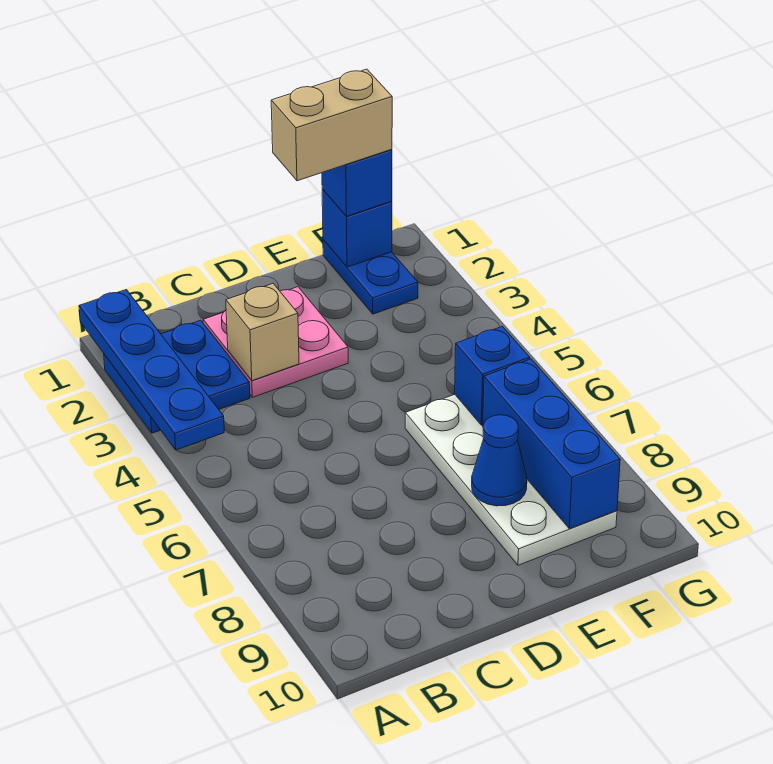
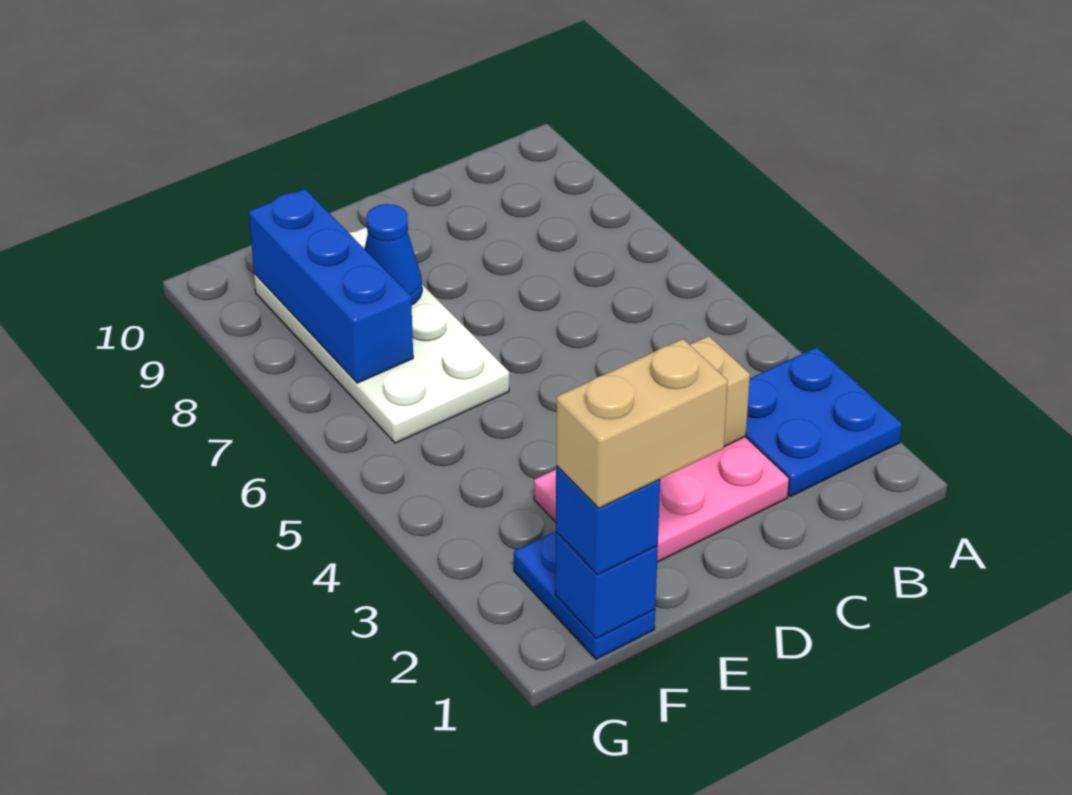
blue 1x4 plate [79,290,224,450] -> none
pink 2x2 plate [203,287,348,397] -> pink 2x3 plate [534,437,789,562]
blue 1x1 brick [455,326,530,425] -> none

